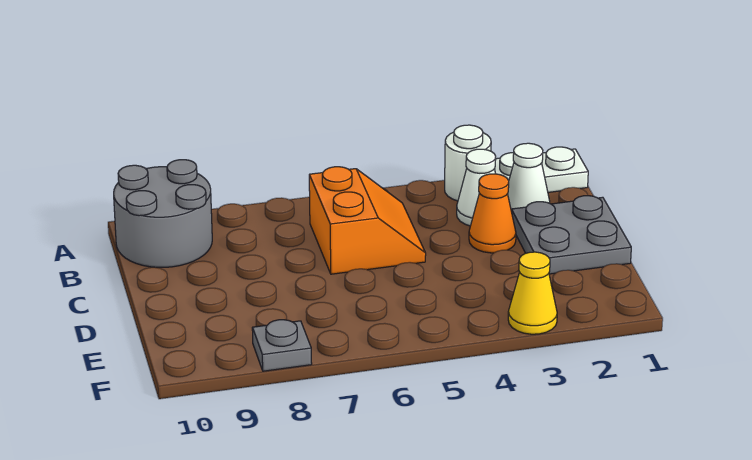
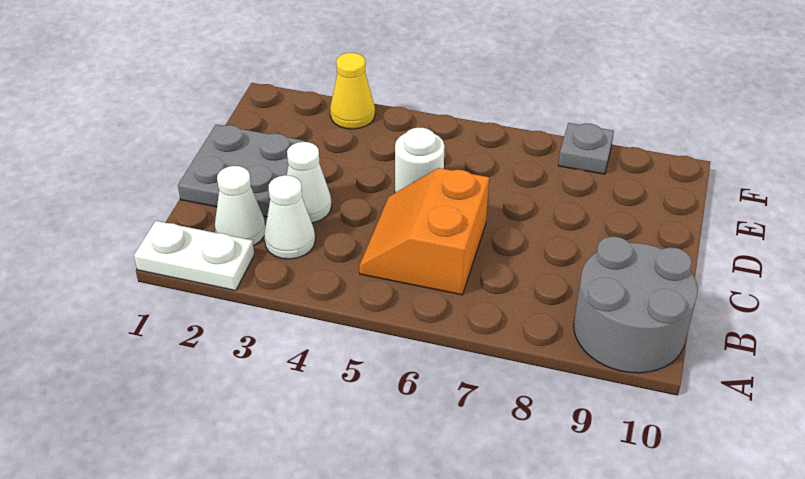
white 1x1 round brick [445,125,491,201] -> white 1x1 round brick moved to [395,128,445,193]
orange 1x1 cone [469,174,516,253] -> white 1x1 cone [287,142,332,223]

